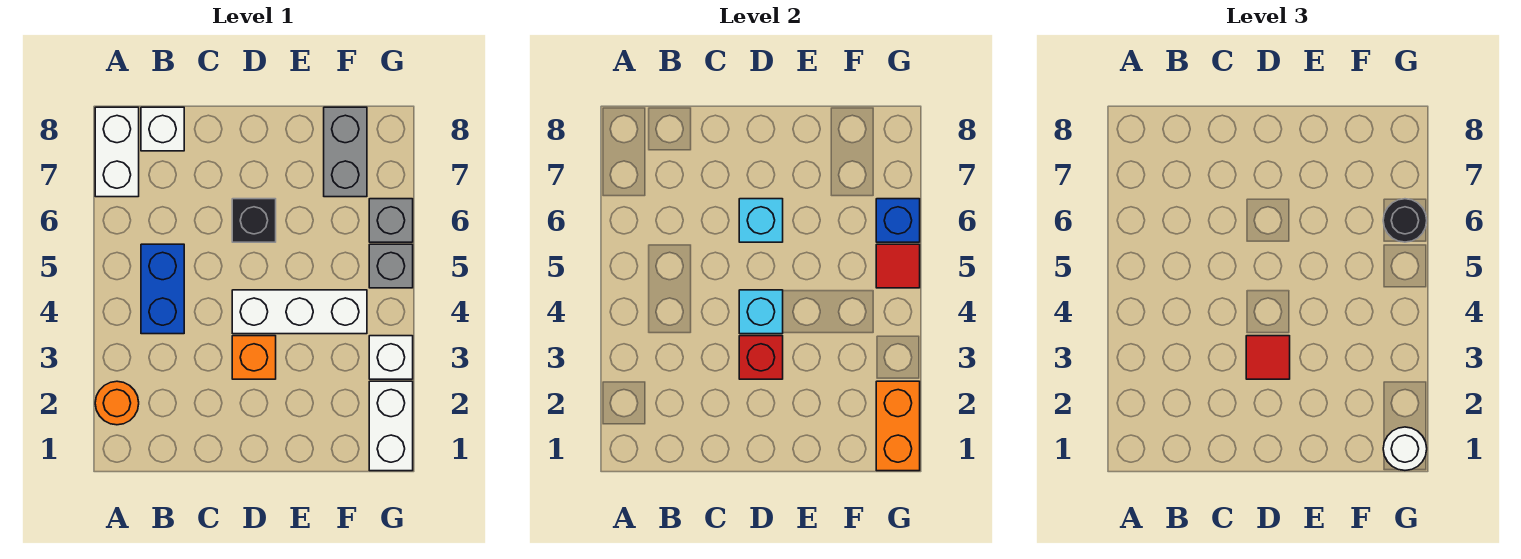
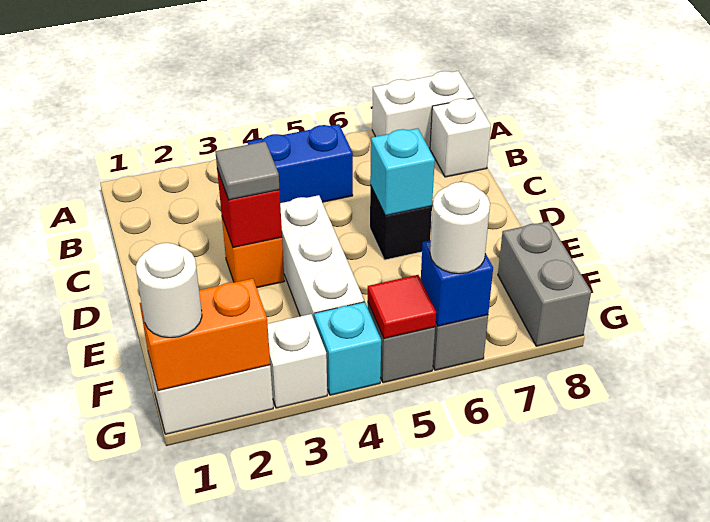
orange 1x1 round brick [95,381,139,425] -> none
red 1x1 tile [1246,336,1290,379] -> grey 1x1 tile [215,142,280,200]
cyan 1x1 brick [739,290,783,334] -> cyan 1x1 brick moved to [314,302,381,395]
grey 1x2 brick [324,107,367,197] -> grey 1x2 brick turned to [498,221,591,346]
black 1x1 round brick [1383,199,1427,242] -> white 1x1 round brick [430,182,490,274]

